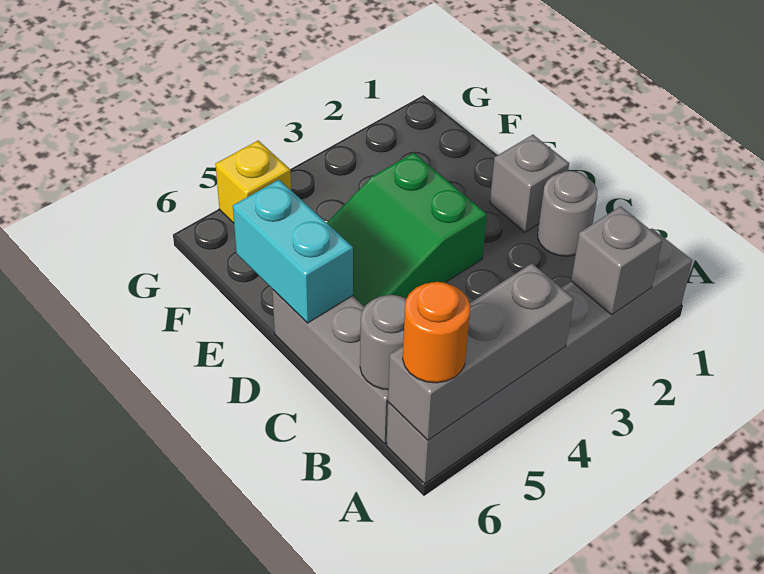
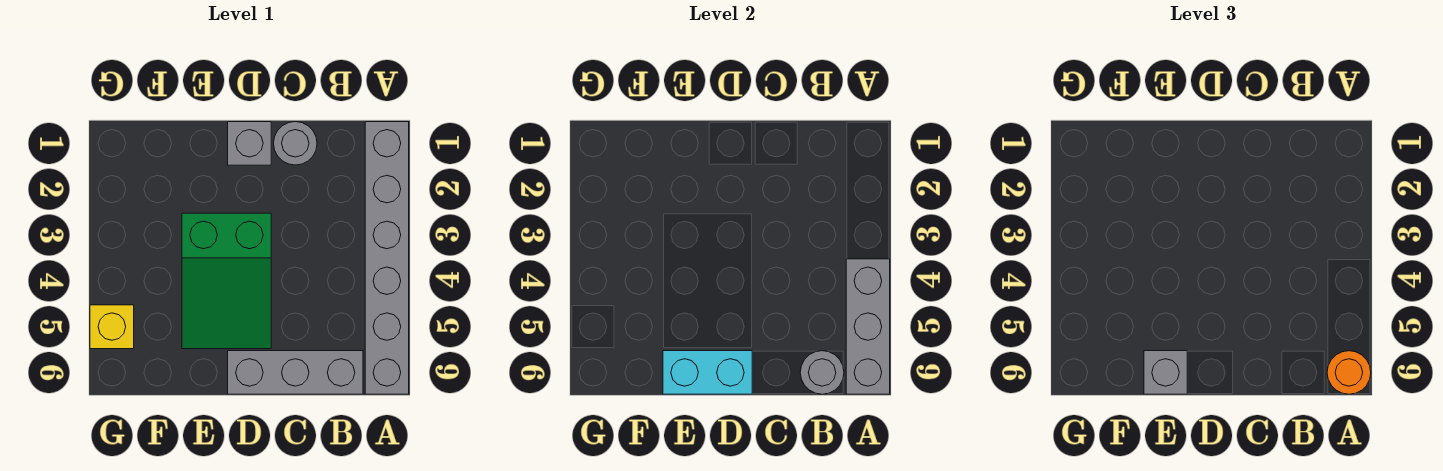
grey 1x1 brick [571,206,662,315] -> grey 1x1 brick moved to [1144,351,1187,394]

